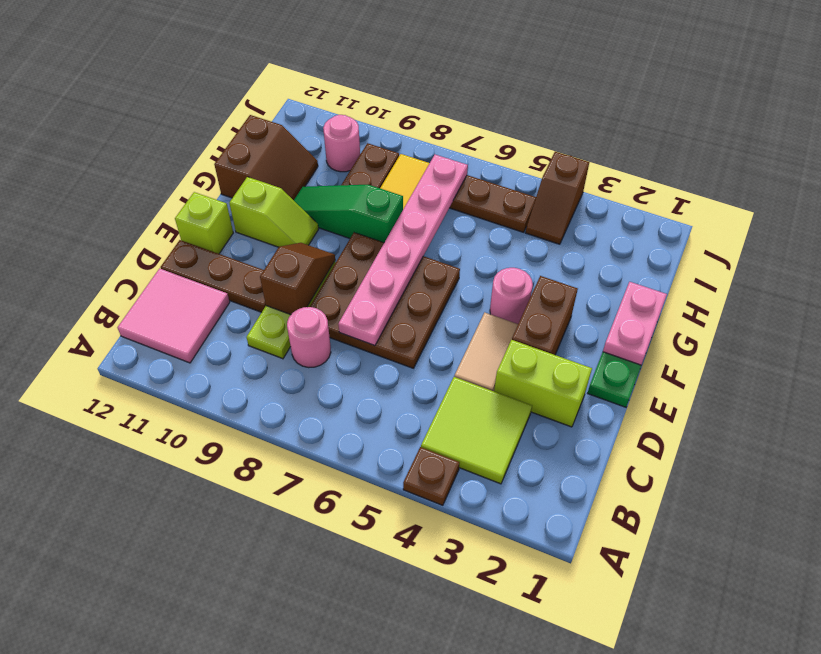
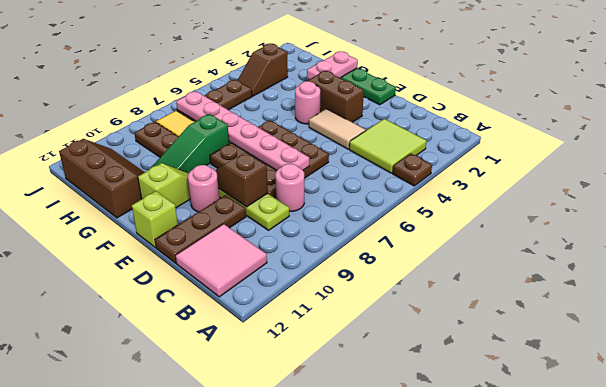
lime 1x2 brick [494,340,592,427] -> none
pink 1x2 plate [603,282,667,365] -> pink 1x2 plate turned to [307,52,358,79]
brown 2x2 slope [214,115,318,200] -> brown 2x3 slope [59,139,145,218]
brown 1x2 slope [526,152,589,244] -> brown 1x2 slope turned to [238,44,288,96]
pink 1x1 round brick [323,115,360,172] -> pink 1x1 round brick moved to [188,165,219,212]

